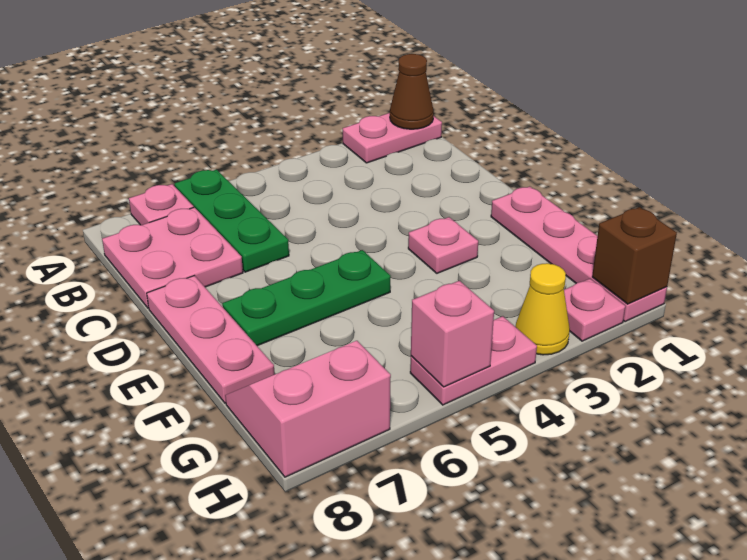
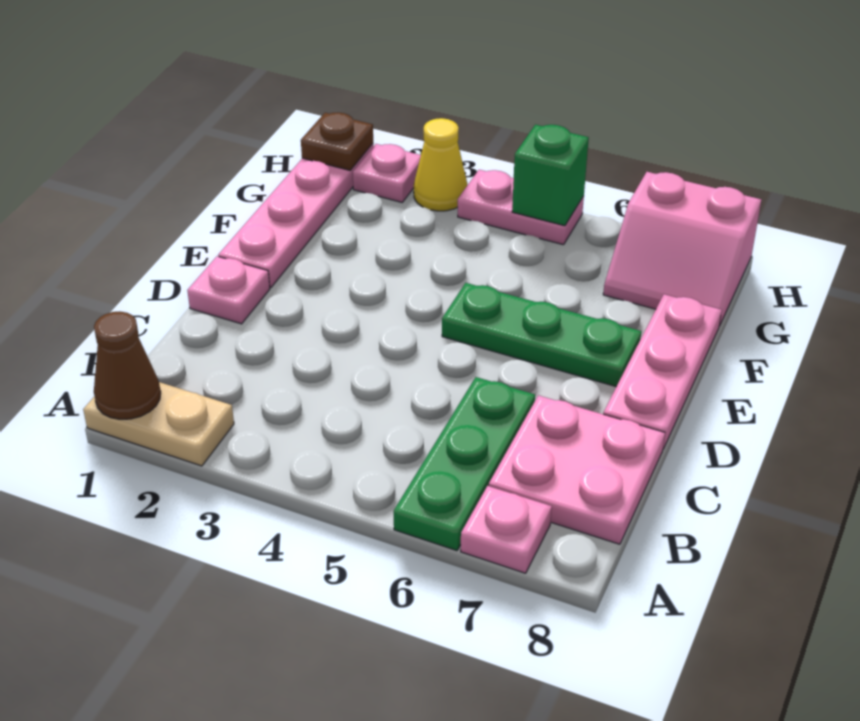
pink 1x2 plate [343,113,442,163] -> tan 1x2 plate [83,382,234,466]
pink 1x1 plate [408,217,478,273] -> pink 1x1 plate moved to [187,256,270,324]
brown 1x1 brick [592,207,677,304] -> brown 1x1 plate [301,112,373,170]
pink 1x1 brick [411,281,494,387] -> green 1x1 brick [512,125,589,226]

